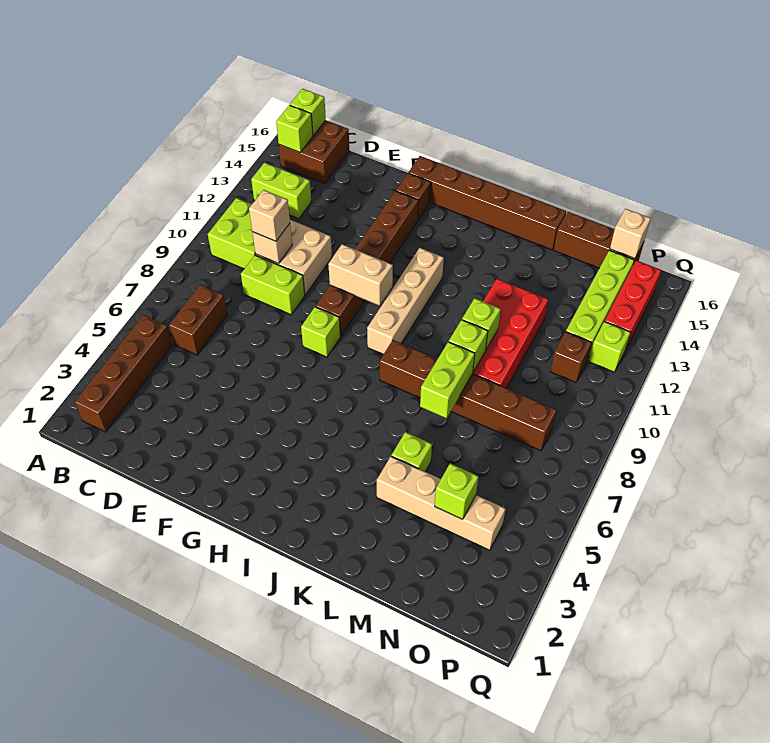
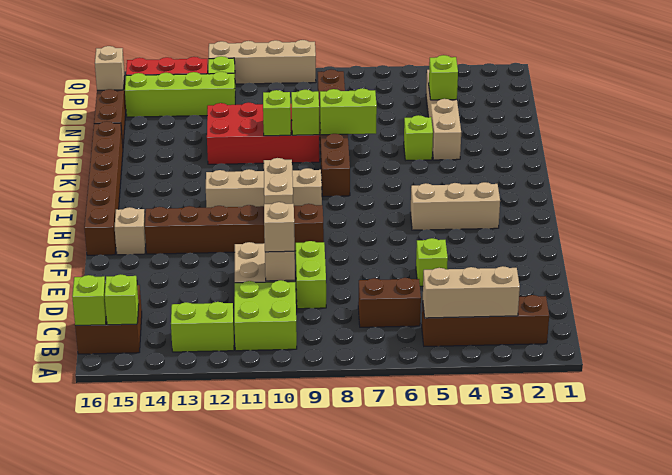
none -> tan 1x3 brick [423,266,520,318]
lime 1x2 brick [251,163,311,219] -> lime 1x2 brick turned to [171,302,234,352]
lime 1x1 brick [301,307,340,357] -> lime 1x1 brick moved to [416,238,448,286]
brown 1x1 brick [396,173,431,220] -> tan 1x1 brick [115,207,146,255]
none -> tan 1x3 brick [410,182,500,230]
brown 1x1 brick [550,332,592,383] -> none
none -> tan 1x4 brick [209,40,316,84]

